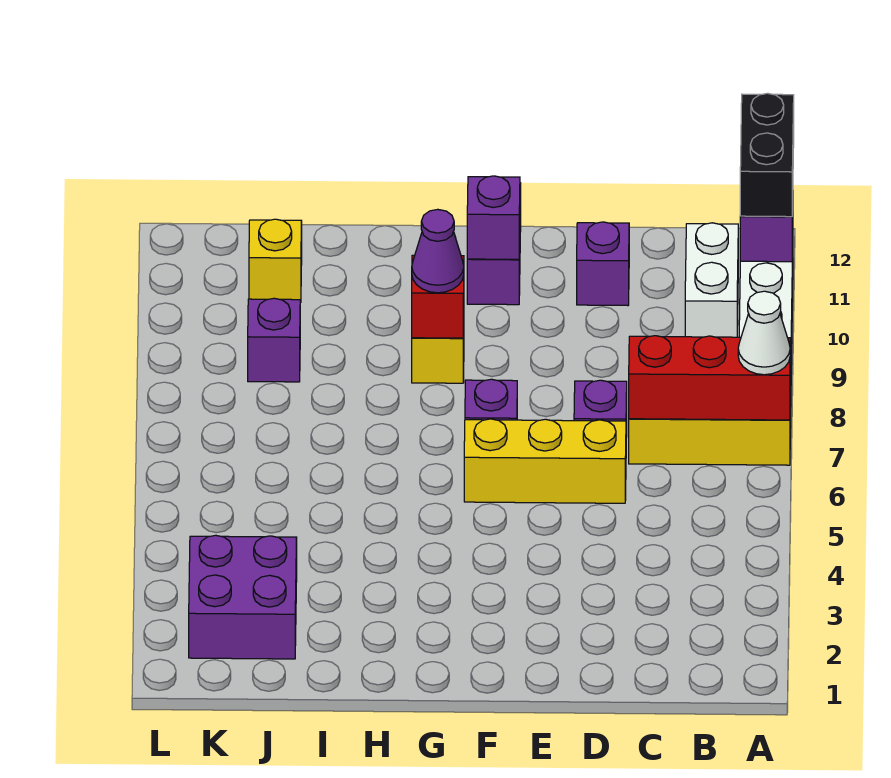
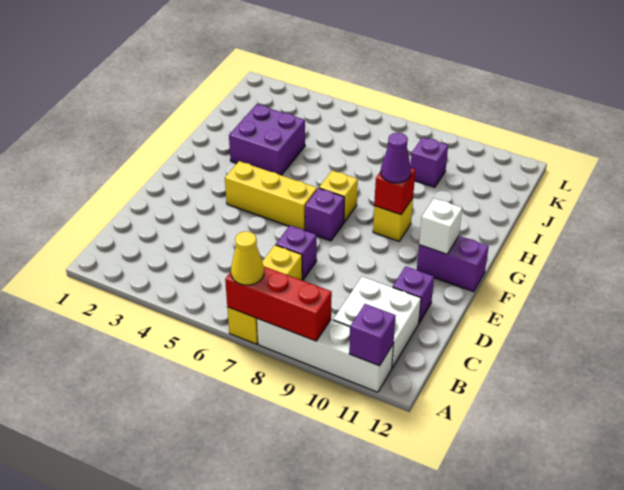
red 1x3 brick [629,336,791,420] -> red 1x3 brick turned to [225,267,332,341]
white 1x1 cone [738,291,790,375] -> yellow 1x1 cone [231,231,264,285]
black 1x2 brick [740,93,794,217] -> none
white 1x2 brick [685,223,738,337] -> white 2x2 brick [333,277,421,368]
yellow 1x3 brick [464,419,626,503] -> yellow 1x3 brick turned to [225,161,317,230]
purple 1x1 brick [467,176,520,259] -> white 1x1 brick [419,198,462,254]
purple 2x2 brick [189,535,297,659] -> purple 2x2 brick moved to [229,104,305,175]
yellow 1x1 brick [249,219,302,303] -> yellow 1x1 brick moved to [319,170,358,222]

